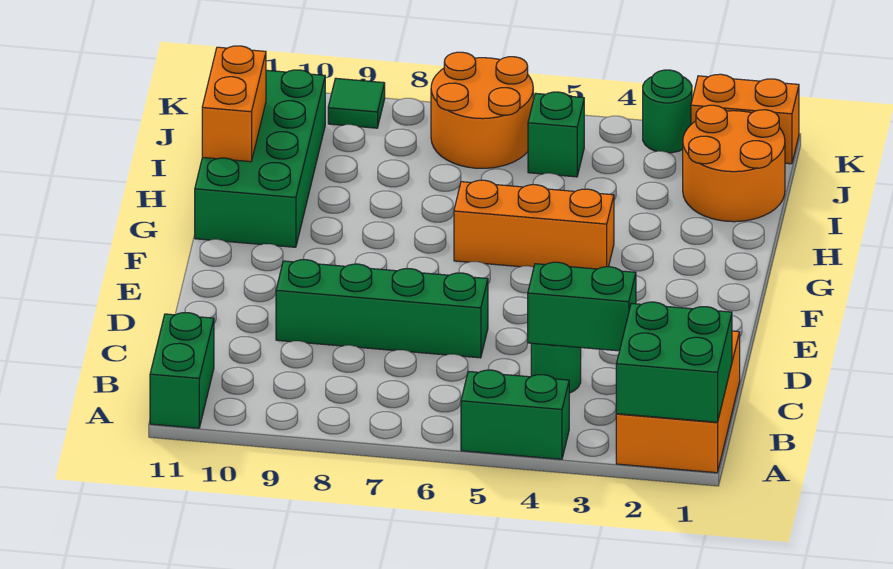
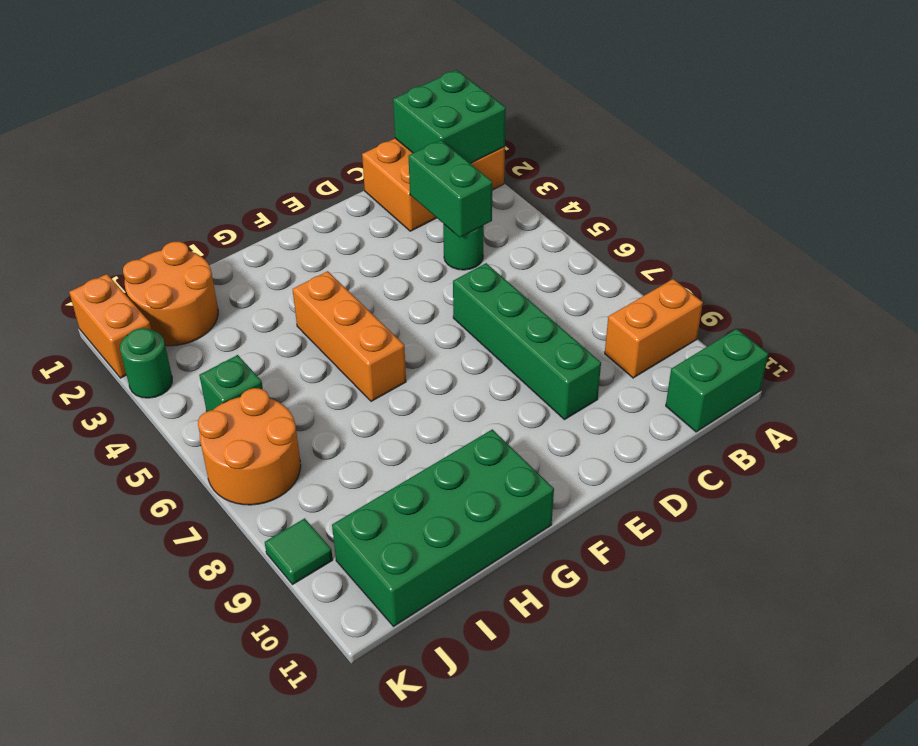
green 1x2 brick [461,370,569,459] -> none
orange 1x2 brick [202,46,266,162] -> orange 1x2 brick moved to [605,279,703,378]

